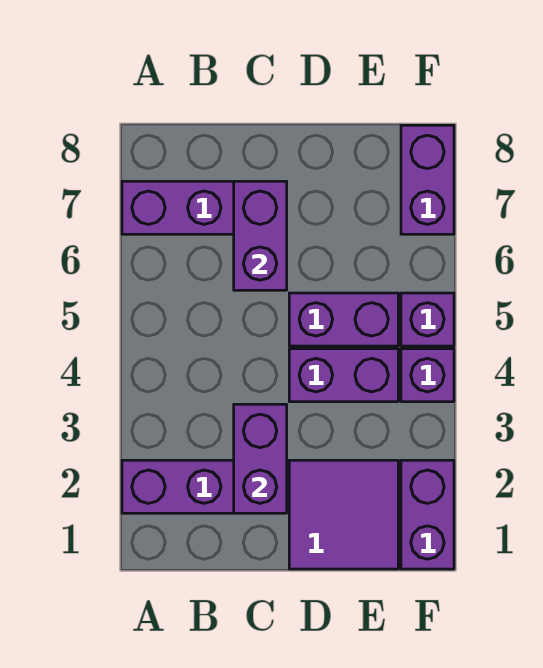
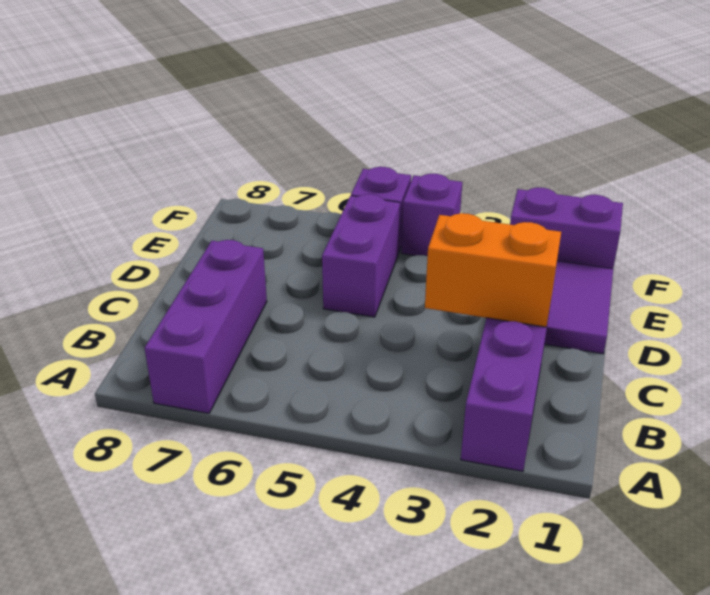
purple 1x2 brick [234,404,287,513] -> orange 1x2 brick [425,213,561,327]
purple 1x2 brick [234,181,287,290] -> none
purple 1x2 brick [289,349,398,402] -> none
purple 1x2 brick [401,125,454,234] -> none

